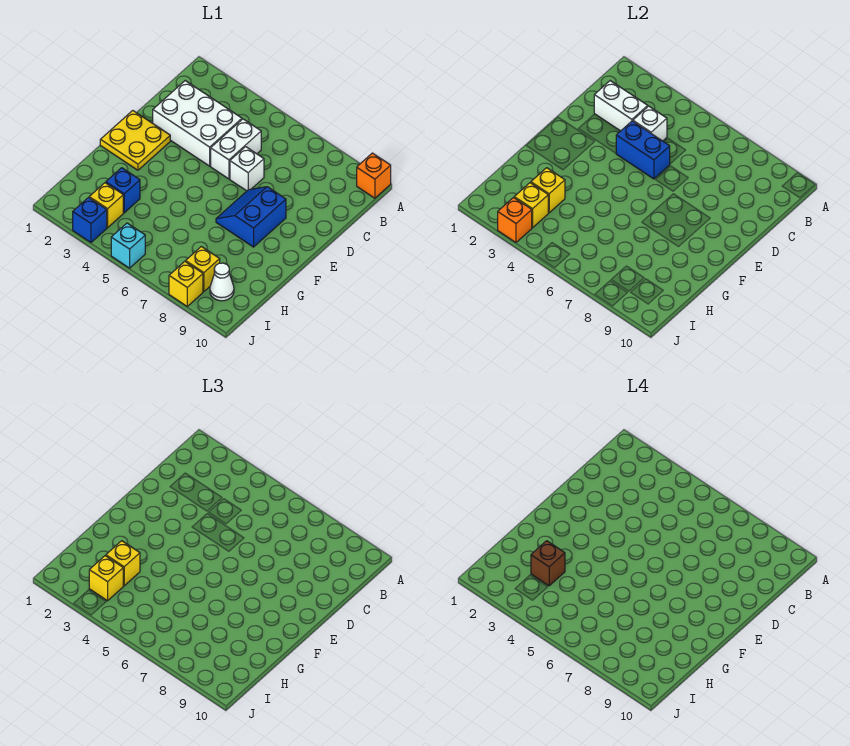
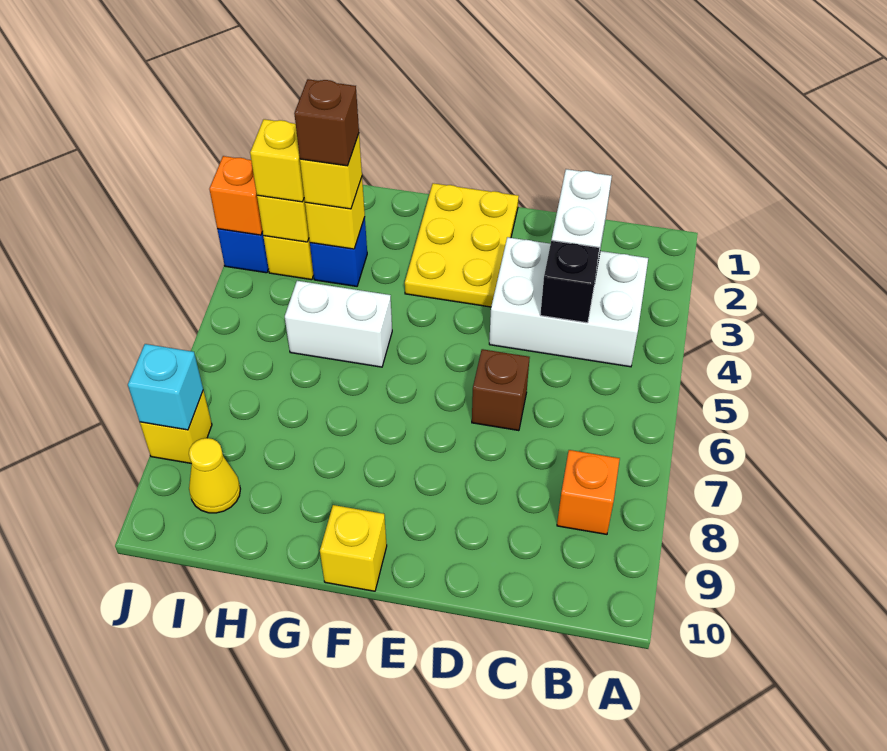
orange 1x1 brick [357,153,391,198] -> orange 1x1 brick moved to [557,450,620,534]
white 2x3 brick [153,81,242,166] -> white 2x3 brick turned to [489,237,648,367]
white 1x1 brick [633,106,667,141] -> black 1x1 brick [540,241,599,323]
white 1x2 brick [211,119,261,179] -> white 1x2 brick moved to [285,281,392,367]
blue 1x2 brick [616,121,670,179] -> none
white 1x1 brick [230,147,264,191] -> brown 1x1 brick [472,349,530,431]
yellow 2x2 plate [100,111,170,170] -> yellow 2x3 plate [405,183,519,307]
blue 2x2 slope [216,187,286,247] -> none
yellow 1x1 brick [186,247,220,292] -> yellow 1x1 brick moved to [320,505,387,591]
white 1x1 cone [210,263,234,301] -> yellow 1x1 cone [189,438,240,513]
cyan 1x1 brick [111,223,145,268] -> cyan 1x1 brick moved to [128,344,203,430]

